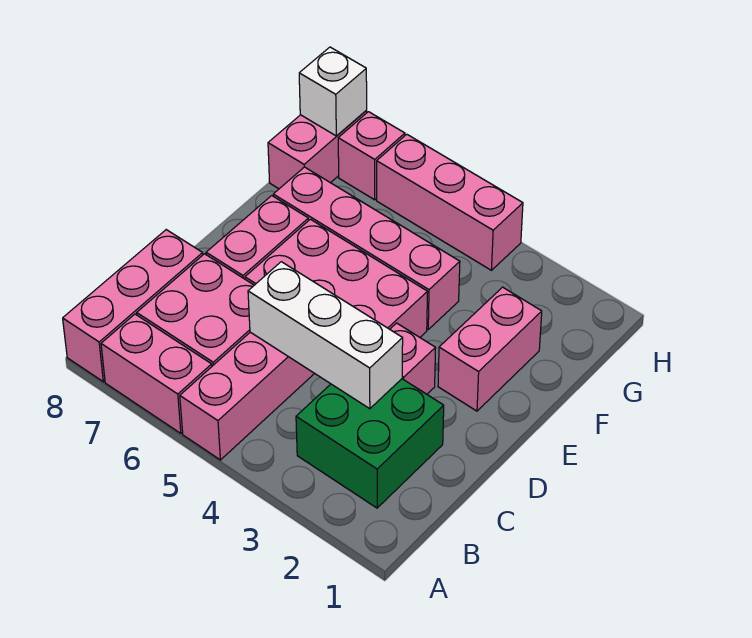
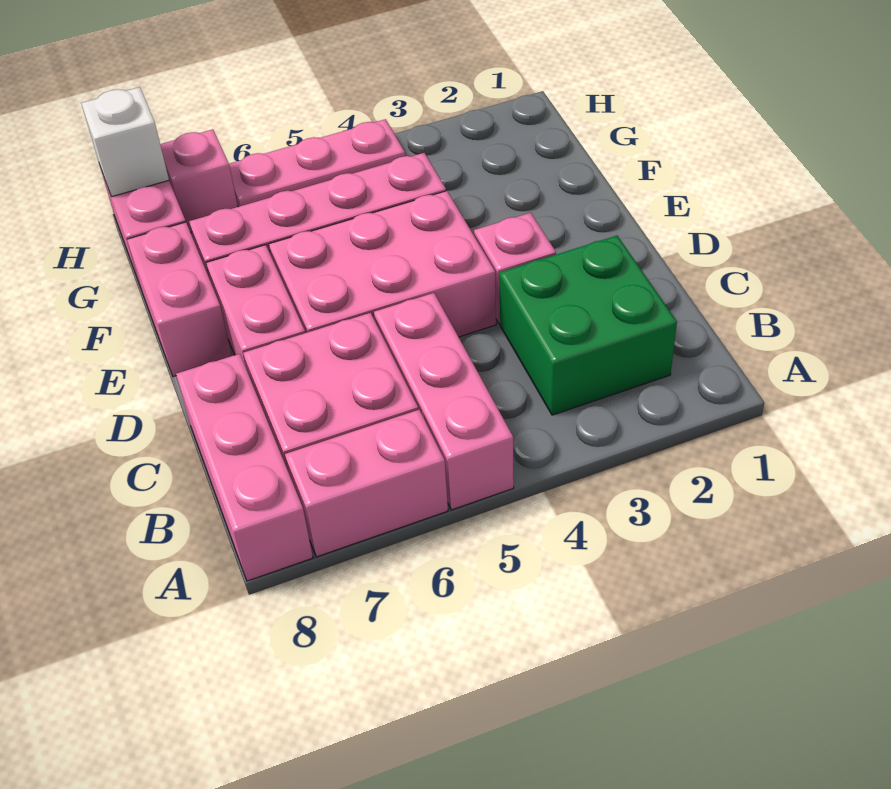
white 1x3 brick [248,262,403,409] -> none
pink 1x2 brick [438,287,542,411] -> pink 1x2 brick moved to [127,222,232,377]
pink 1x3 brick [377,134,523,270] -> pink 1x3 plate [229,119,405,207]

